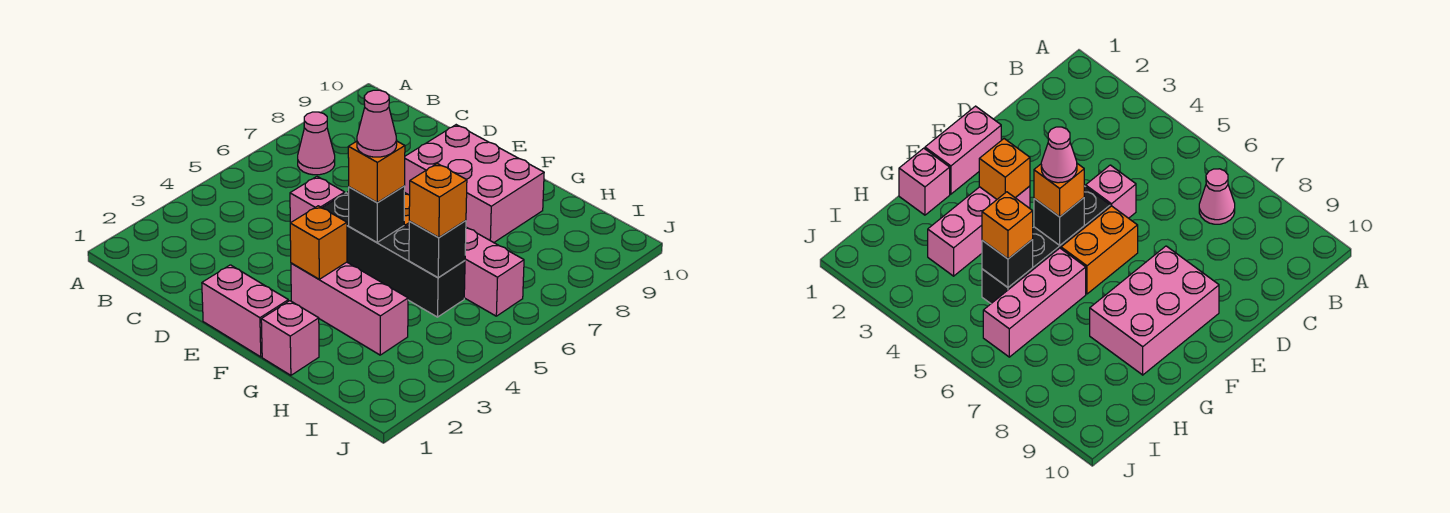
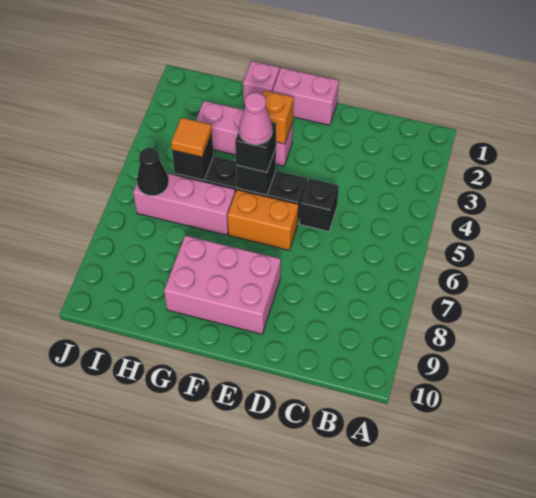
pink 1x1 cone [298,112,335,175] -> none
pink 1x1 brick [290,177,345,223] -> black 1x1 brick [300,179,339,231]
orange 1x1 brick [348,141,405,203] -> black 1x1 brick [235,122,276,172]
orange 1x1 brick [409,164,467,237] -> orange 1x1 tile [171,118,212,157]
none -> black 1x1 cone [137,148,169,196]

